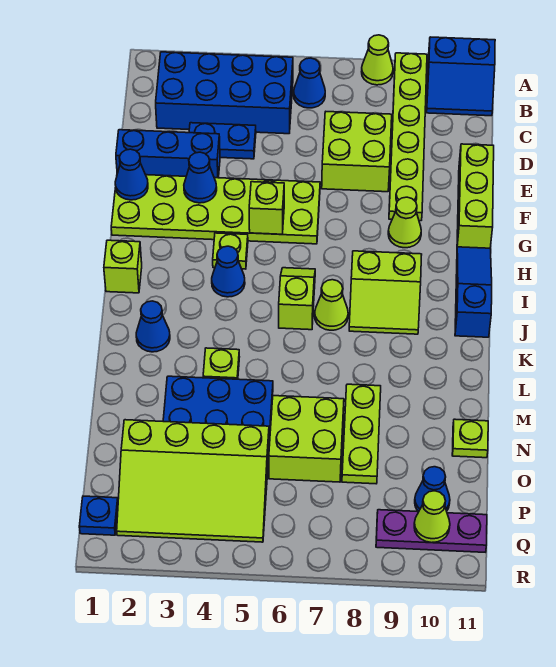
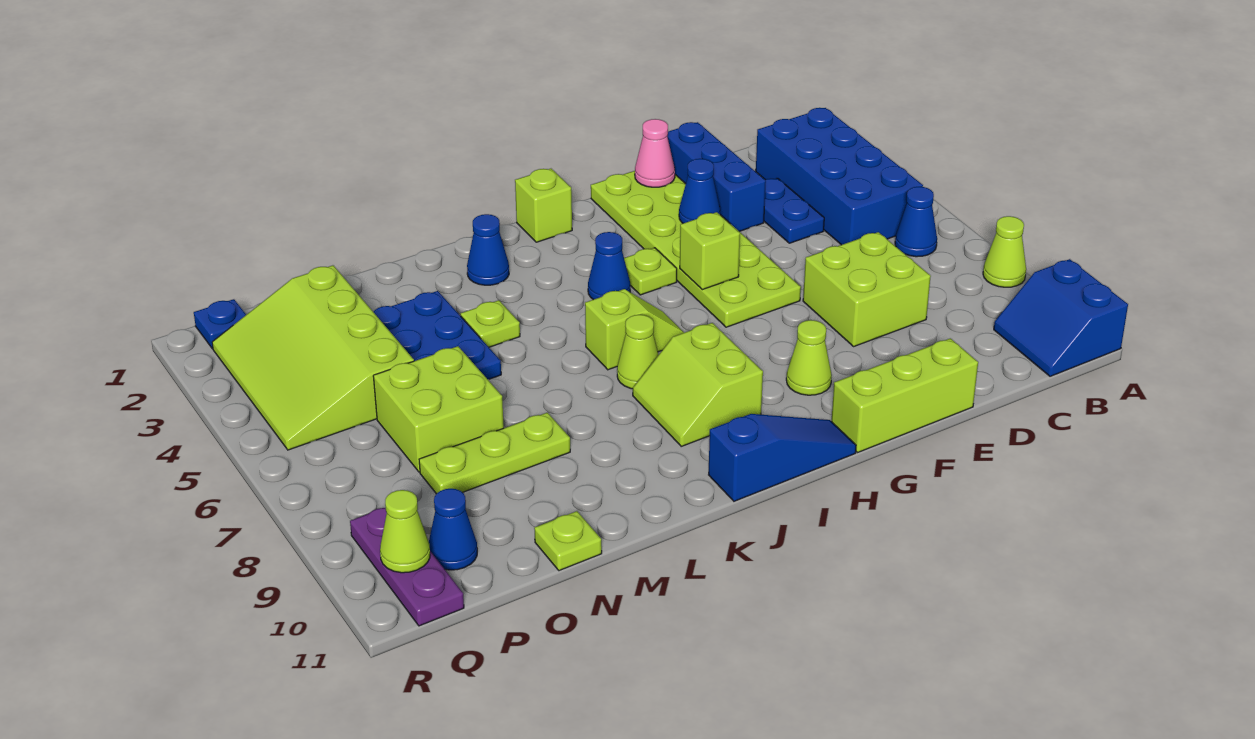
lime 1x6 plate [389,53,427,221] -> none
blue 1x1 cone [115,149,148,200] -> pink 1x1 cone [635,119,675,187]

